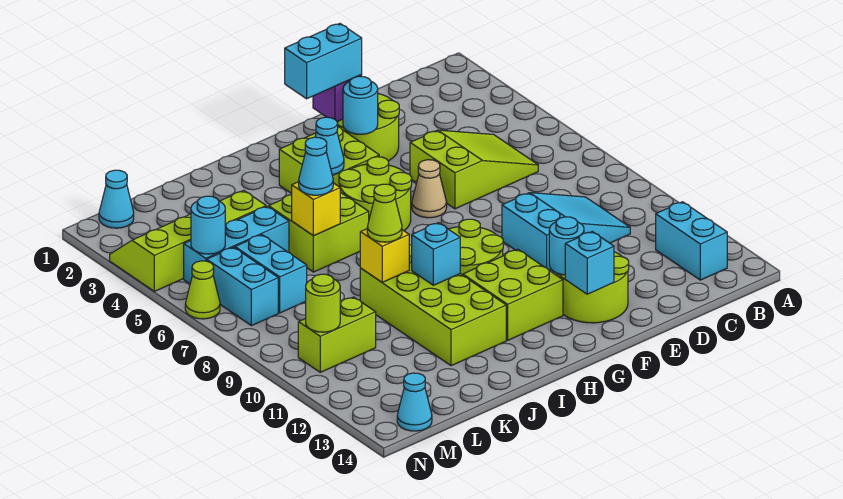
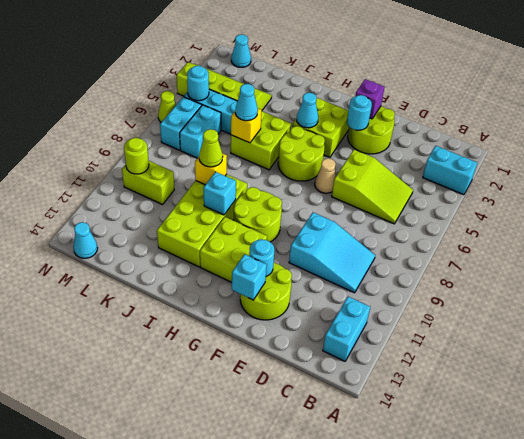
cyan 1x2 brick [285,24,362,99] -> cyan 1x2 brick moved to [423,146,477,195]

